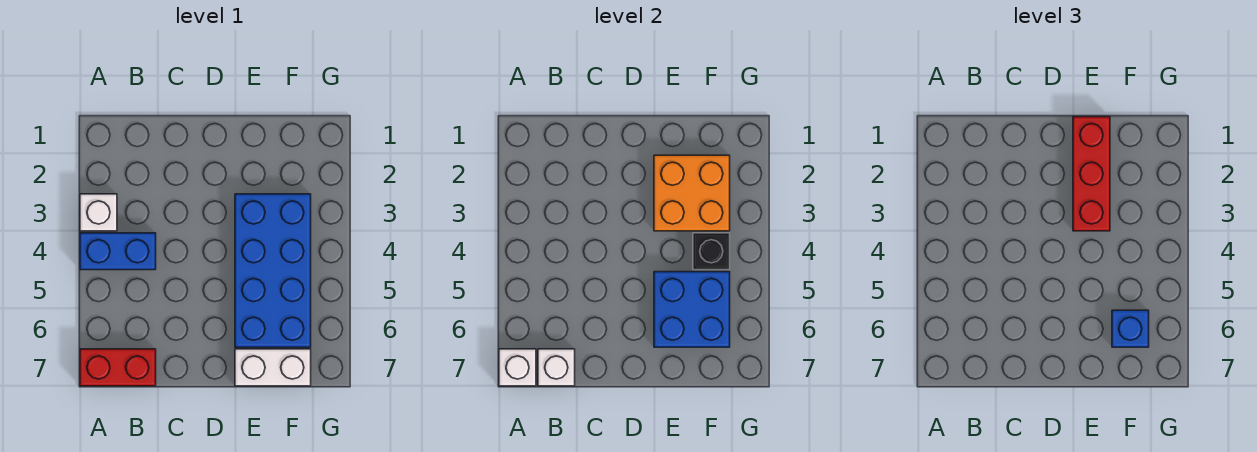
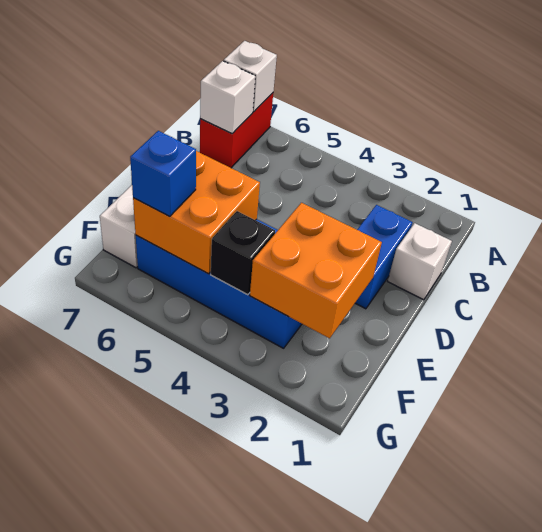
white 1x1 brick [80,194,117,231] -> white 1x1 brick moved to [388,223,452,300]
blue 1x2 brick [80,233,156,270] -> blue 1x2 brick moved to [355,205,413,309]
red 1x3 brick [1073,117,1110,231] -> none
blue 2x2 brick [654,272,730,347] -> orange 2x2 brick [133,151,260,274]

